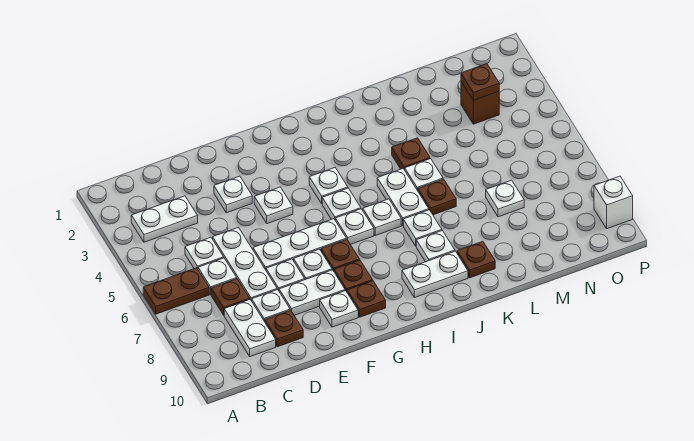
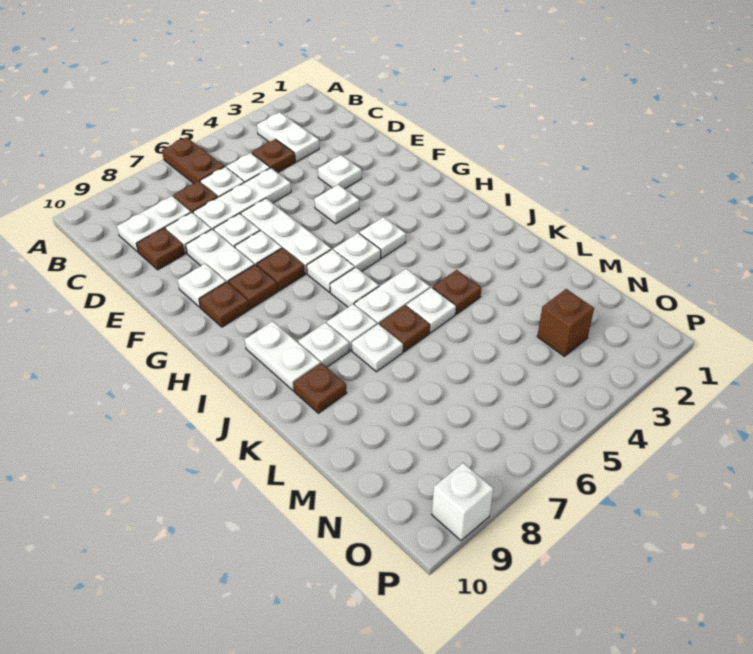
white 1x1 plate [486,180,524,217] -> white 1x1 plate moved to [352,324,403,372]
brown 1x1 plate [461,64,499,100] -> brown 1x1 plate moved to [252,139,295,173]

